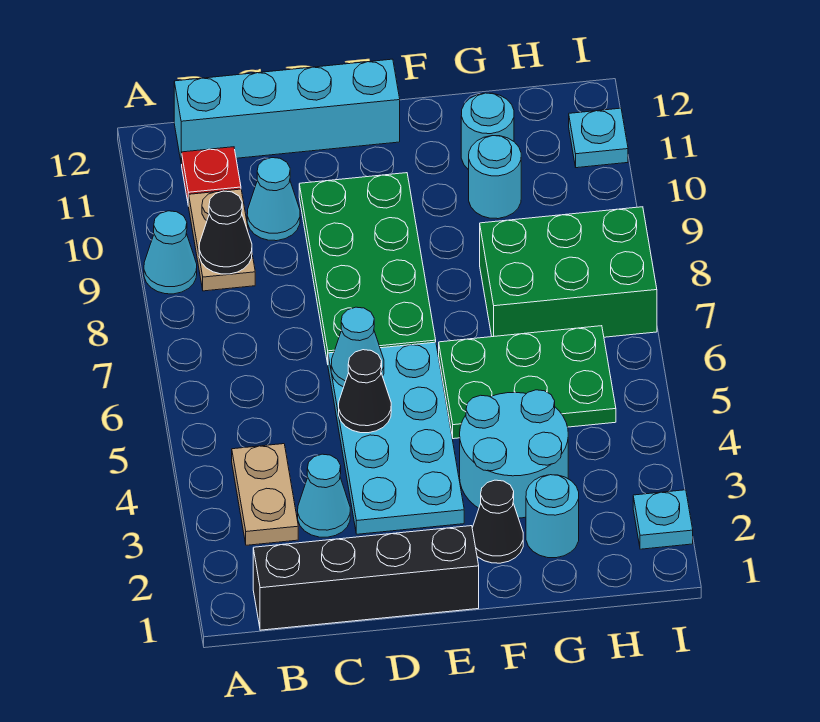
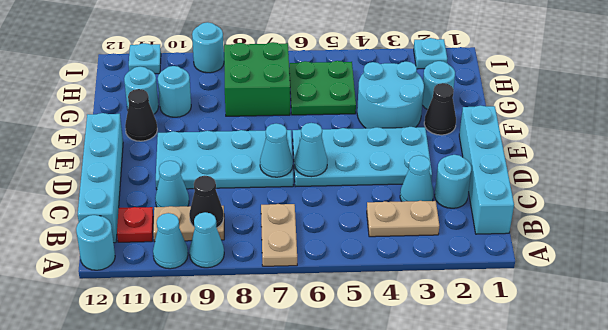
none -> tan 1x2 plate [261,204,297,266]
none -> cyan 1x1 cone [153,213,188,269]
none -> cyan 1x1 round brick [76,215,115,270]
black 1x4 brick [253,526,479,630] -> cyan 1x4 brick [459,105,514,234]
none -> cyan 1x1 round brick [435,155,471,208]
black 1x1 cone [339,350,391,433] -> black 1x1 cone moved to [125,89,157,141]
green 2x4 plate [299,173,436,363] -> cyan 2x4 plate [156,130,293,189]
none -> cyan 1x1 cone [260,123,293,177]
green 2x3 plate [439,326,616,439] -> green 2x2 plate [289,61,356,115]
green 2x3 brick [480,207,657,337] -> green 2x2 brick [224,42,290,116]
none -> cyan 1x1 round brick [192,22,224,73]

